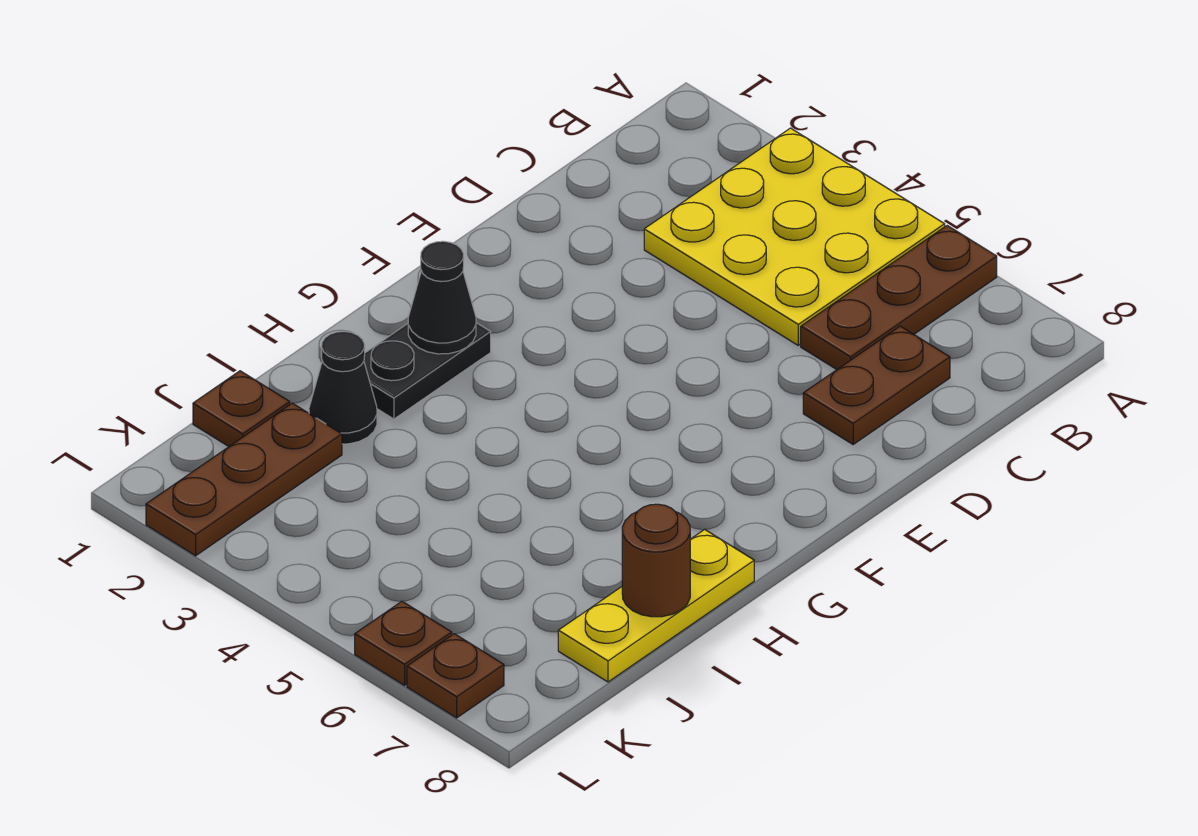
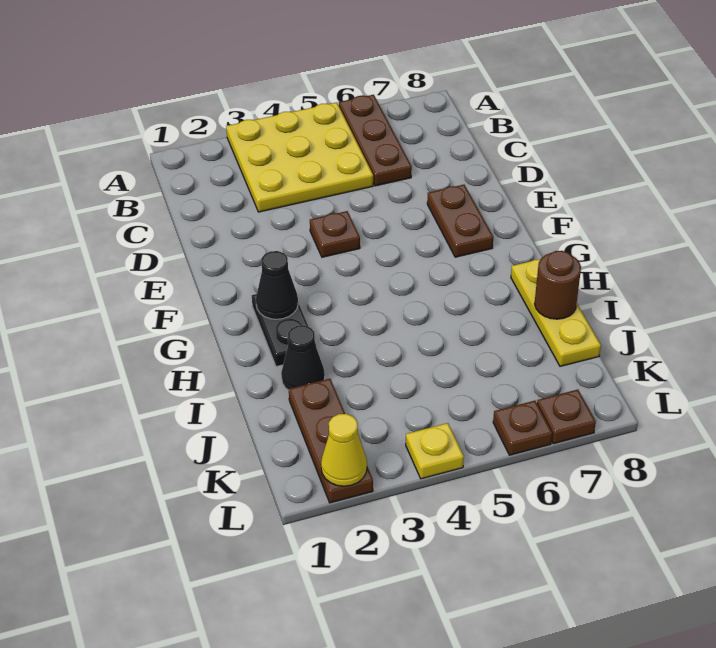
brown 1x2 plate [803,326,950,444] -> brown 1x2 plate moved to [427,185,493,257]
brown 1x1 plate [193,371,290,446] -> brown 1x1 plate moved to [310,211,360,257]
none -> yellow 1x1 cone [321,414,367,486]
none -> yellow 1x1 plate [406,423,464,479]

